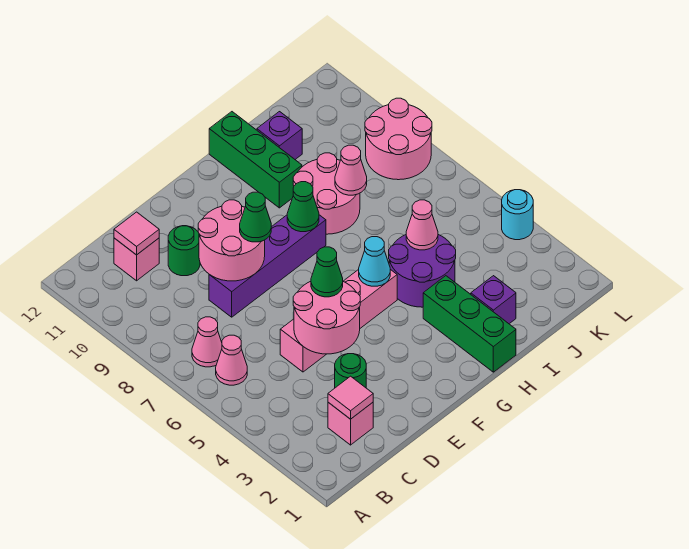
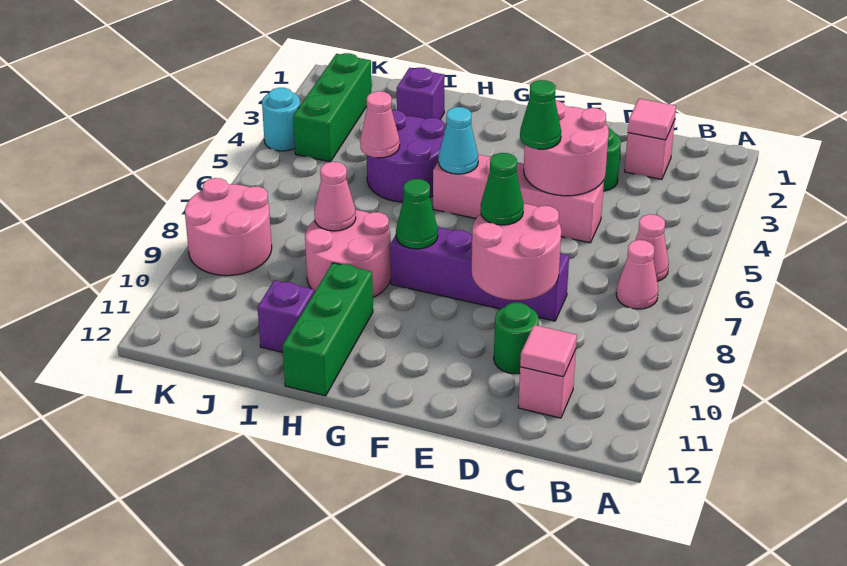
green 1x3 brick [423,276,516,372] -> green 1x3 brick moved to [293,53,371,162]

